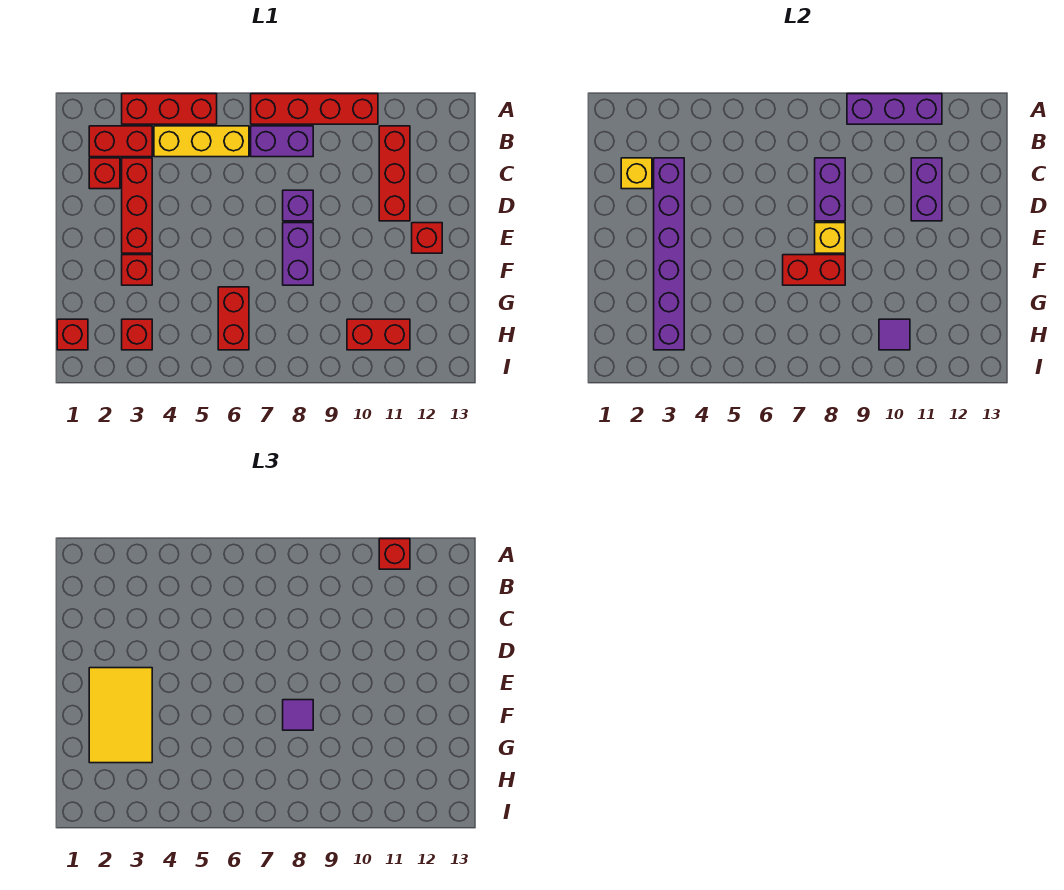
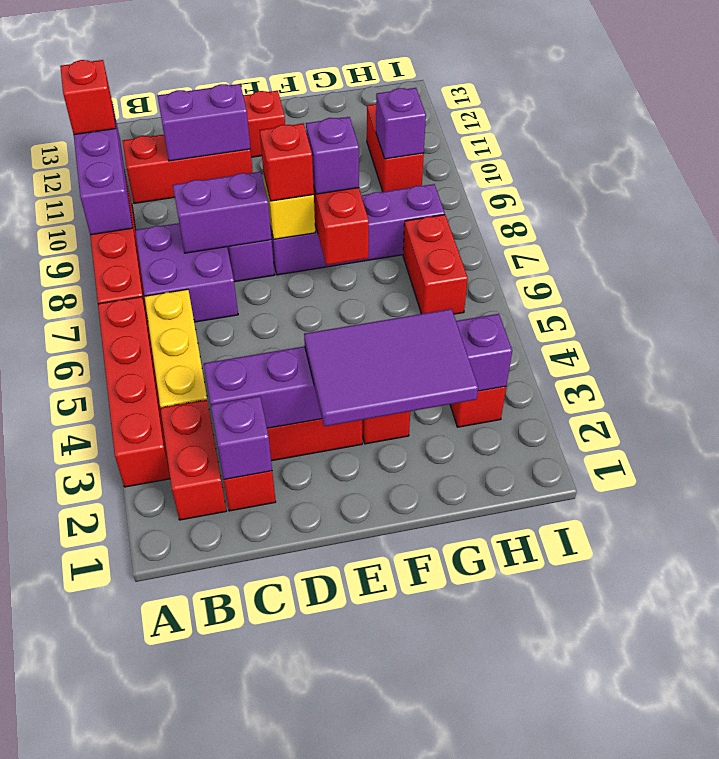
red 1x3 brick [122,94,217,124] -> red 1x4 brick [98,297,170,487]
purple 1x2 brick [251,126,313,157] -> purple 2x2 brick [135,223,238,322]
yellow 1x1 brick [621,158,652,189] -> purple 1x1 brick [211,396,272,479]
yellow 2x3 tile [89,668,152,763] -> purple 2x3 tile [304,309,478,426]
purple 1x2 brick [283,223,313,285] -> purple 1x4 brick [270,184,445,275]
purple 1x1 tile [283,700,313,730] -> purple 1x1 brick [306,117,359,194]
red 1x2 brick [218,287,249,350] -> red 1x2 brick turned to [403,215,468,314]
red 1x1 brick [57,319,88,350] -> red 1x1 brick moved to [260,124,314,201]
purple 1x1 tile [879,319,910,350] -> purple 1x1 brick [376,88,426,159]

